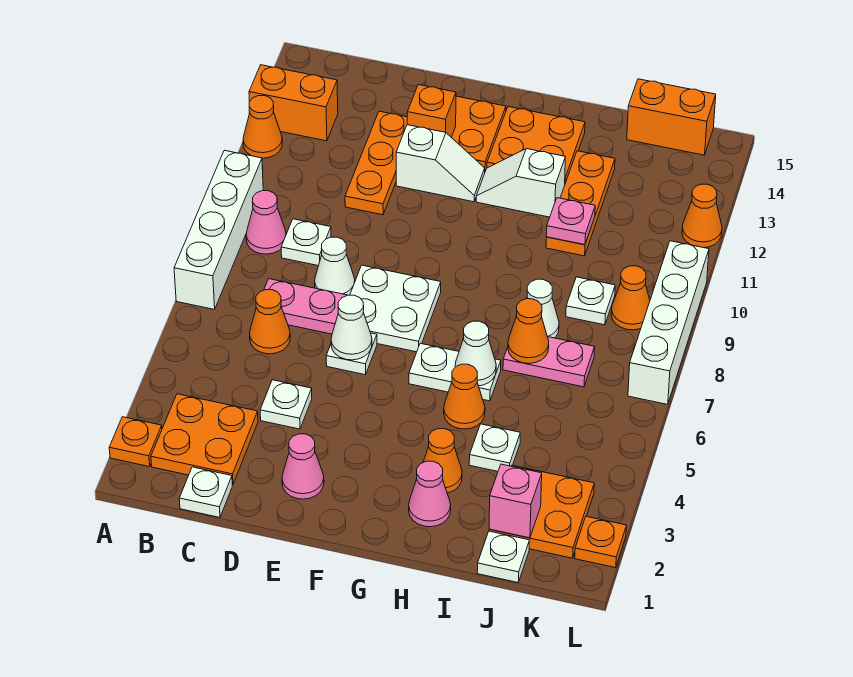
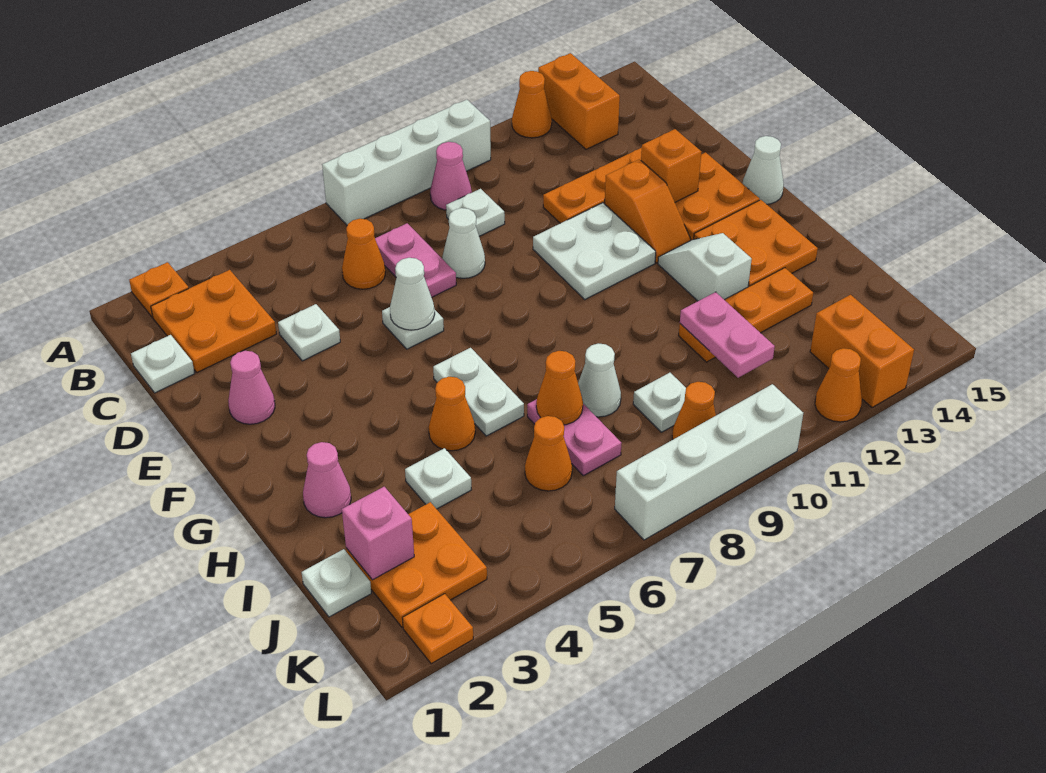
white 2x2 plate [350,265,441,352] -> white 2x2 plate moved to [533,203,656,299]
white 1x2 slope [396,125,485,202] -> orange 1x2 slope [605,159,691,263]
orange 1x1 cone [423,429,462,493] -> orange 1x1 cone moved to [525,416,572,491]
white 1x1 cone [455,321,496,386] -> white 1x1 cone moved to [743,136,784,204]
pink 1x1 plate [546,198,595,245] -> pink 1x2 plate [680,292,775,378]
orange 1x2 brick [627,79,716,155] -> orange 1x2 brick moved to [810,295,914,408]

